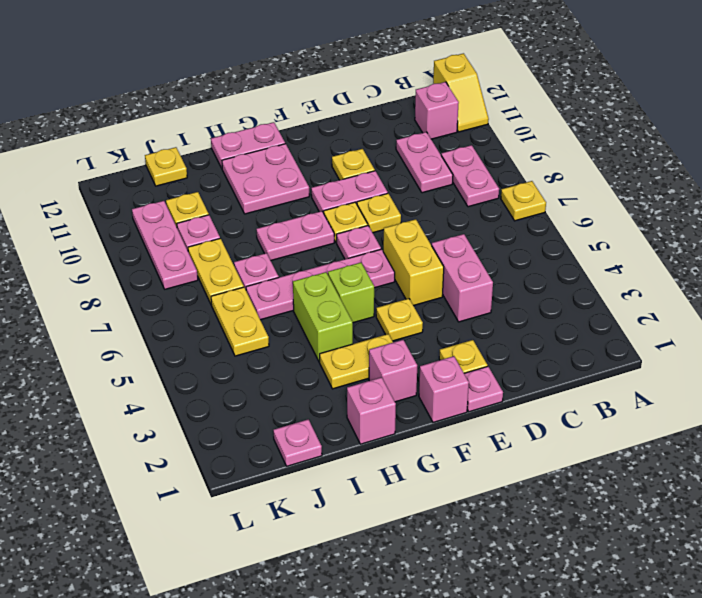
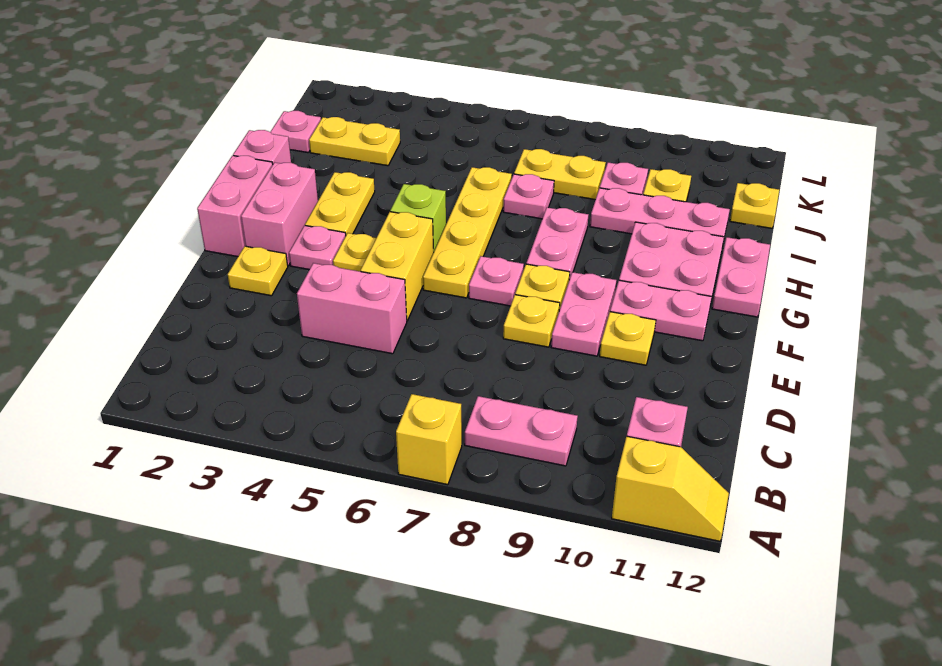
yellow 1x1 plate [501,181,546,221] -> yellow 1x1 brick [396,394,462,485]
yellow 1x2 slope [433,53,489,132] -> yellow 1x2 slope turned to [612,436,729,541]
pink 1x2 plate [396,132,453,193] -> pink 1x2 plate moved to [610,280,712,341]
pink 1x1 plate [464,366,503,412] -> pink 1x1 plate moved to [289,225,346,270]
yellow 1x2 brick [383,219,444,306] -> yellow 1x2 brick turned to [361,212,434,321]
pink 1x1 brick [419,356,469,422] -> pink 1x2 brick [197,156,273,257]
pink 1x4 plate [246,249,395,320] -> yellow 1x4 plate [423,167,512,298]
pink 1x1 brick [369,340,417,402] -> pink 1x2 brick [241,162,318,266]
lime 1x2 brick [293,272,353,362] -> none
yellow 1x2 plate [211,287,269,356] -> yellow 1x2 plate moved to [309,117,400,166]
pink 1x3 plate [132,201,198,289] -> pink 1x3 plate moved to [590,188,730,241]

